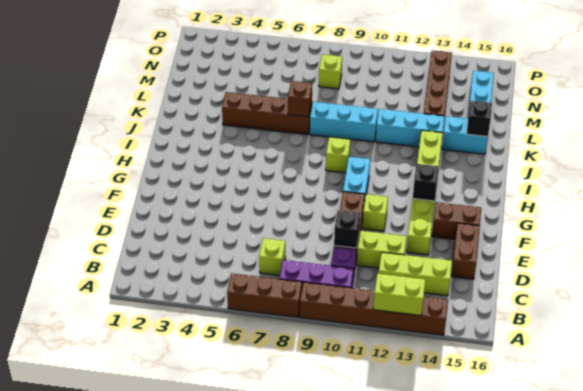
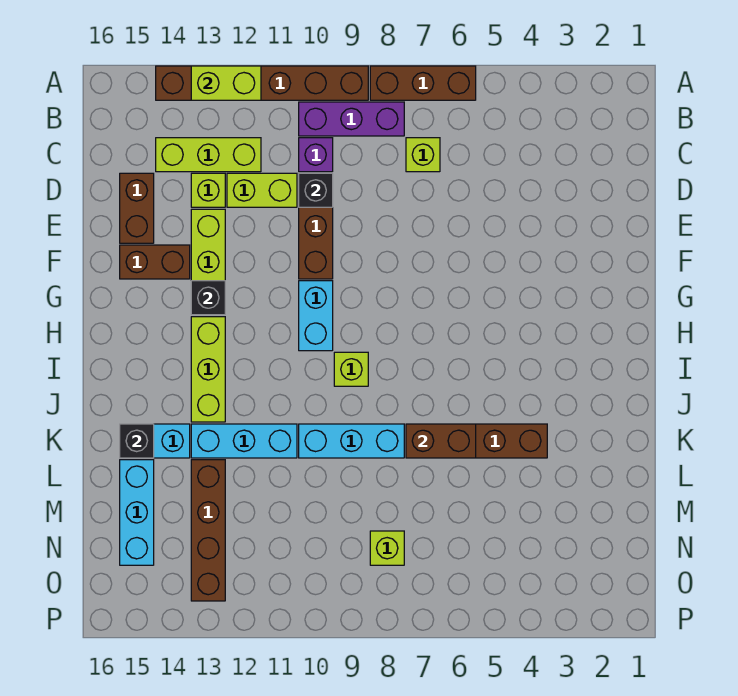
lime 1x1 brick [362,194,388,231] -> lime 1x1 brick moved to [191,173,225,207]
brown 1x1 brick [288,81,312,117] -> brown 1x2 brick [406,424,476,458]

